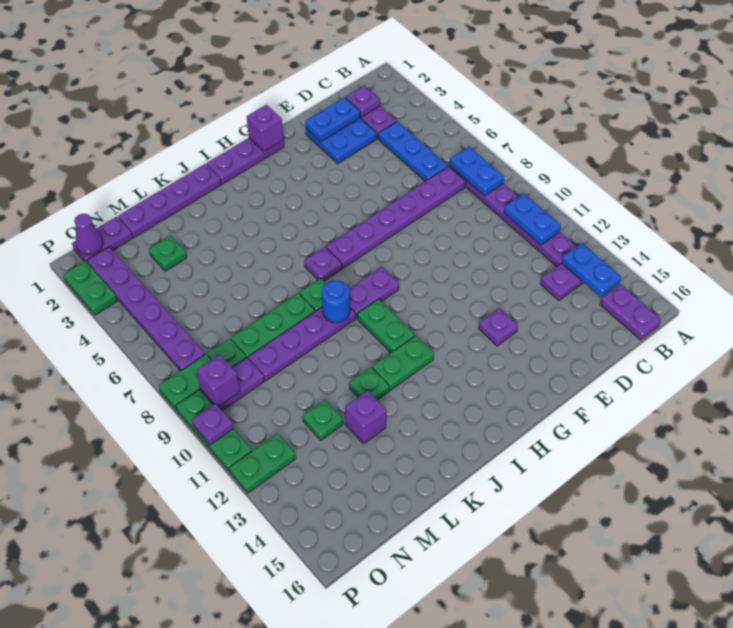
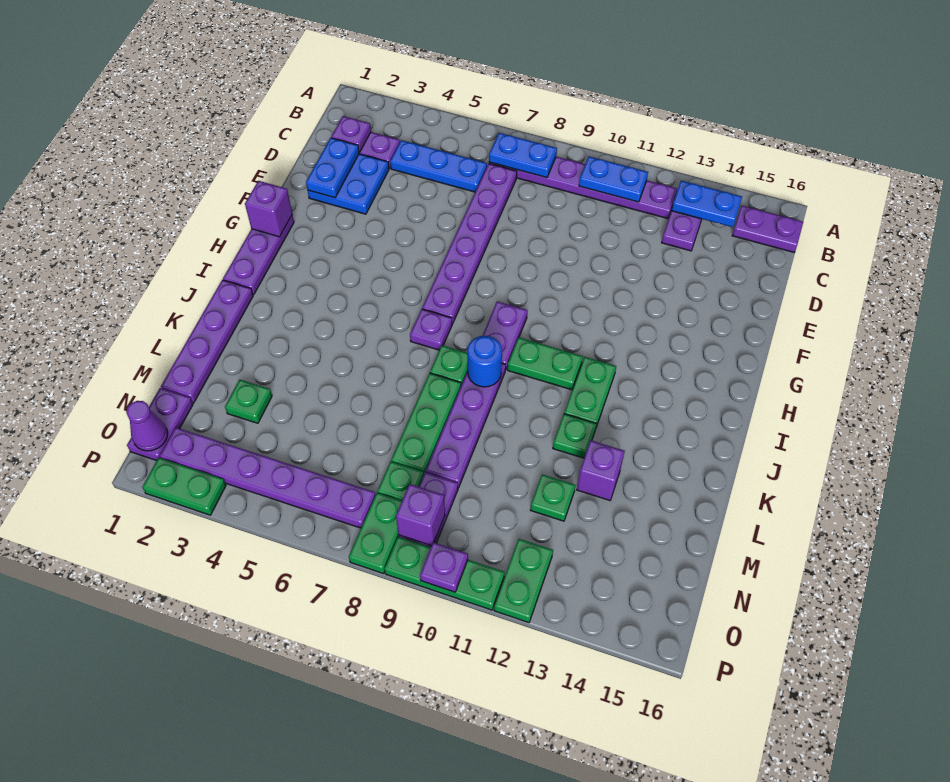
purple 1x1 plate [478,308,518,346] -> none

